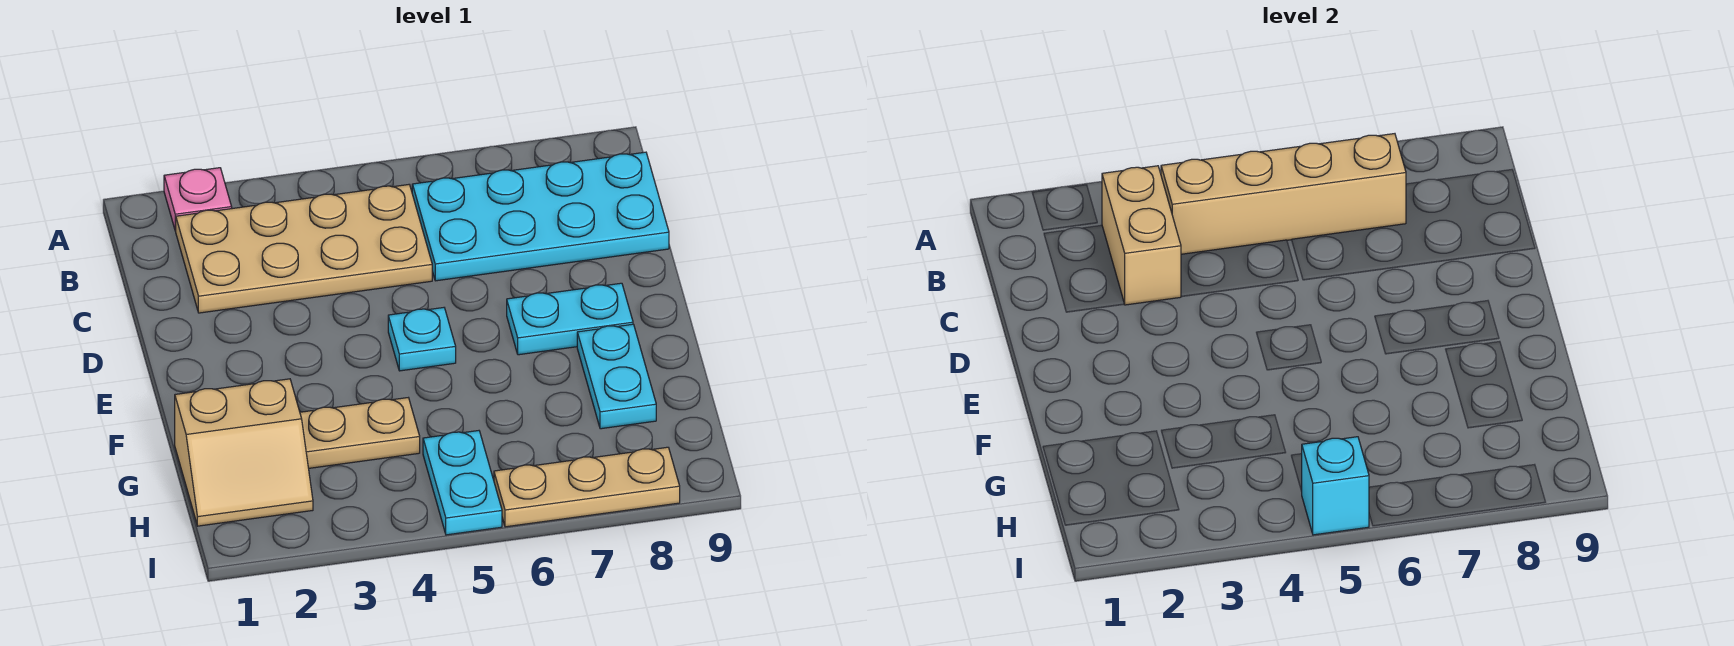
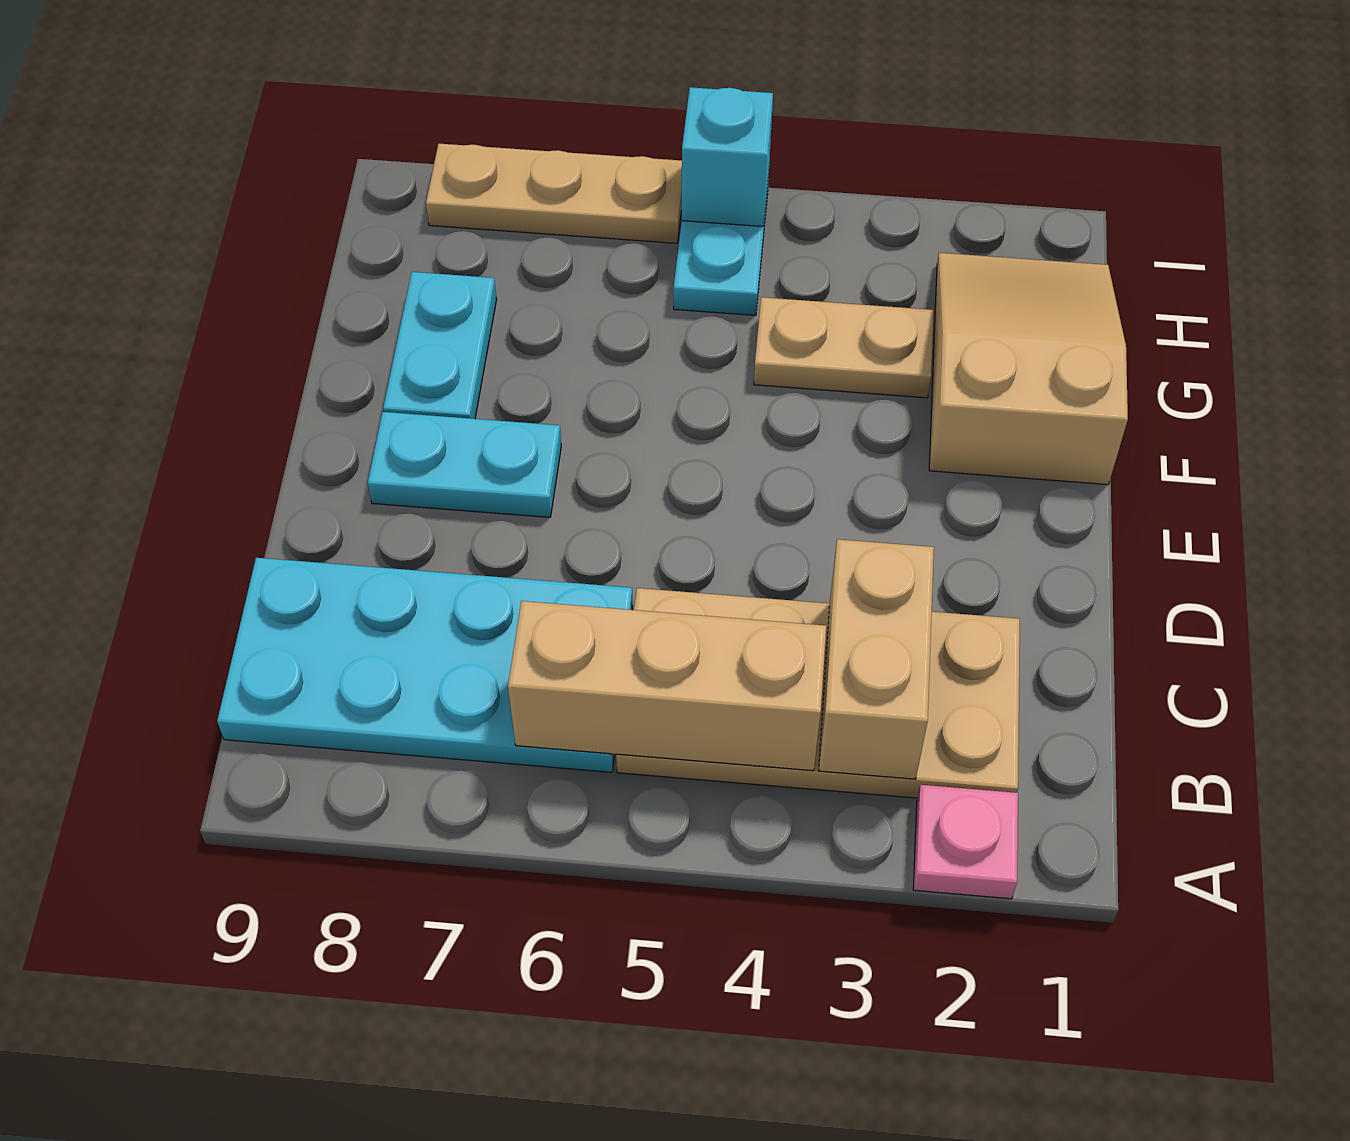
tan 1x4 brick [1161,134,1406,254] -> tan 1x3 brick [508,601,826,771]
cyan 1x1 plate [388,308,456,371] -> none
tan 2x2 slope [175,379,313,526] -> tan 2x3 slope [929,253,1128,485]

